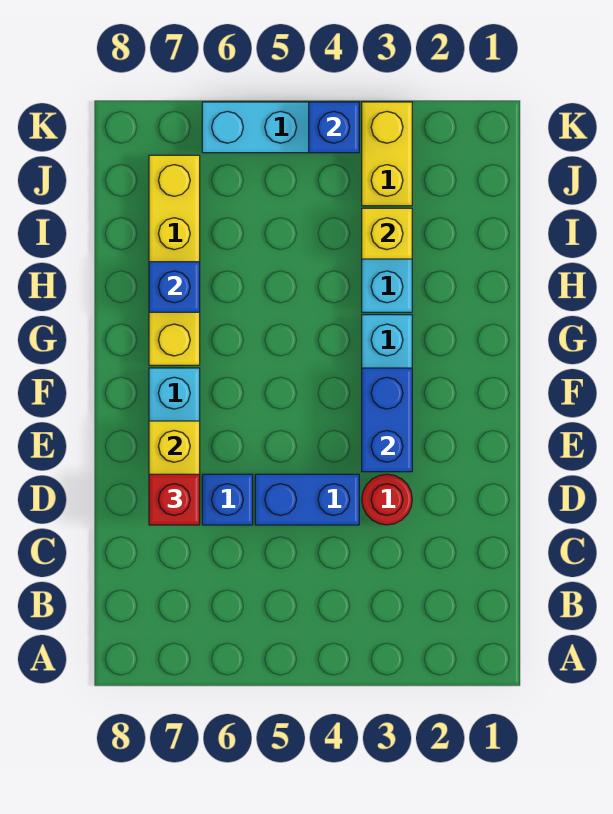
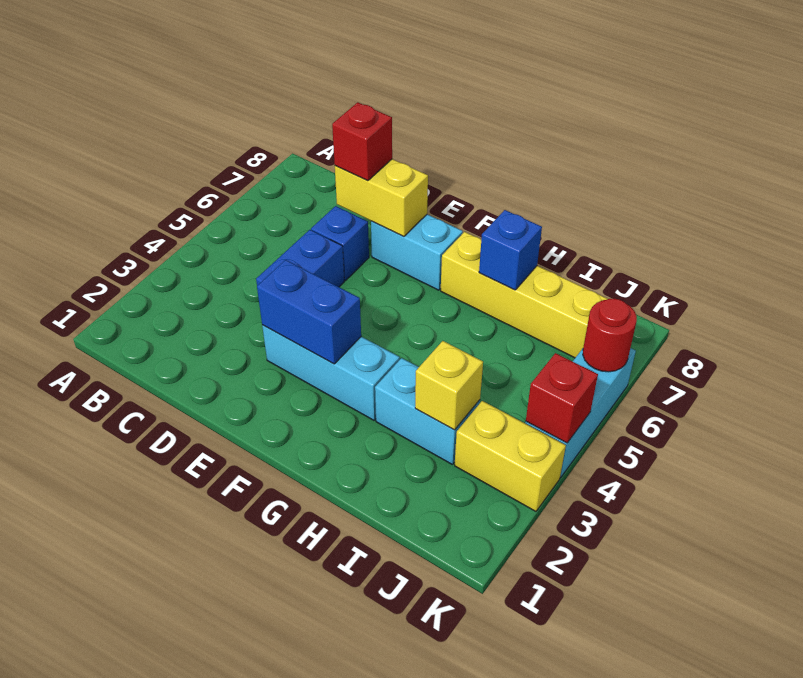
red 1x1 round brick [362,474,412,525] -> red 1x1 round brick moved to [583,299,637,372]
blue 1x1 brick [309,102,359,153] -> red 1x1 brick [526,353,598,443]

